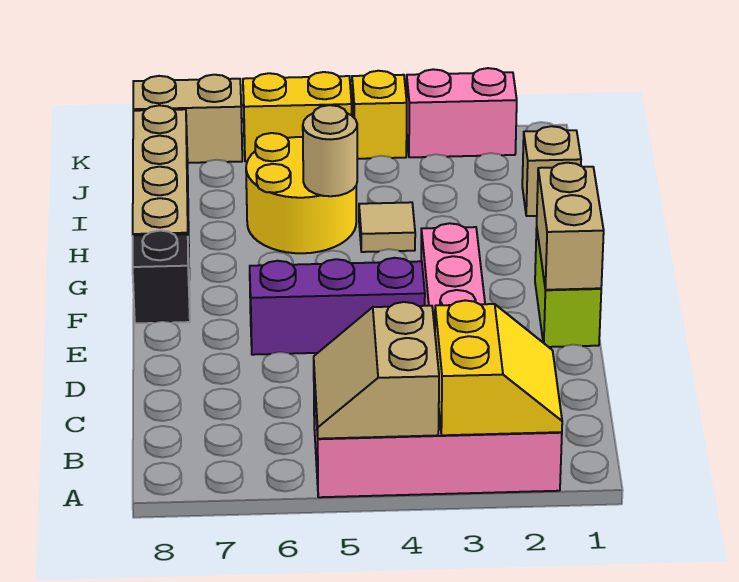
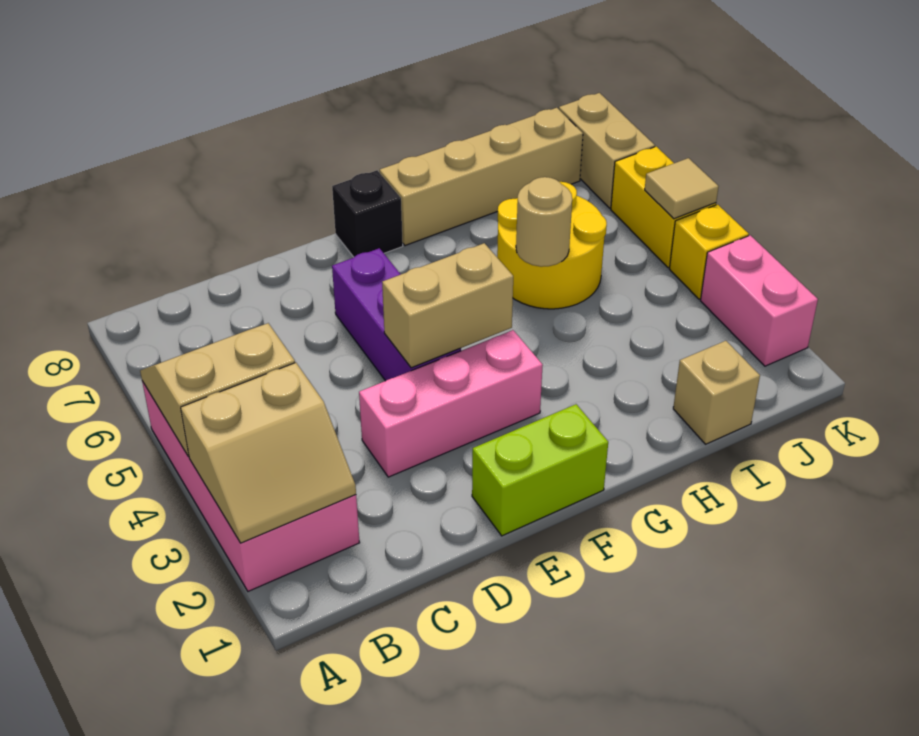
yellow 2x2 slope [435,300,562,435] -> tan 2x2 slope [181,363,356,543]
tan 1x2 brick [537,163,604,290] -> tan 1x2 brick moved to [382,243,513,368]
tan 1x1 tile [359,202,415,252] -> tan 1x1 tile moved to [645,158,719,219]

